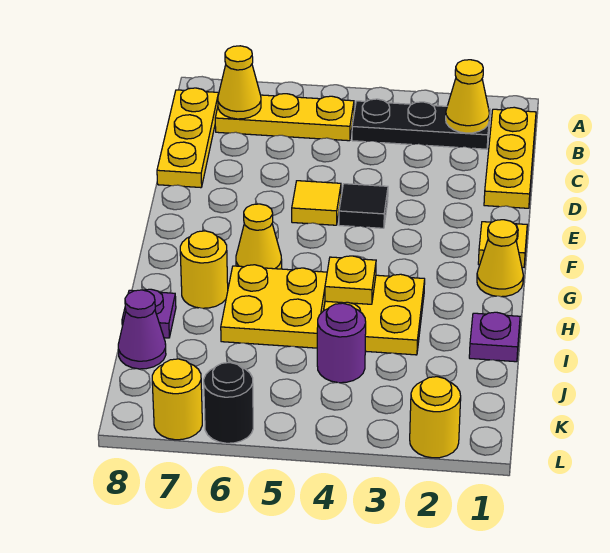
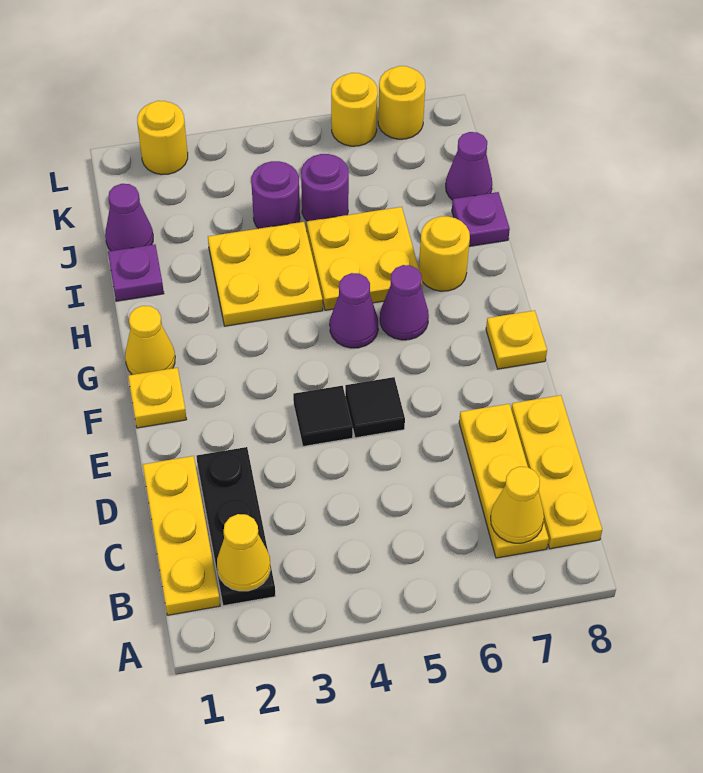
black 1x3 plate [352,99,490,149] -> black 1x3 plate turned to [196,447,275,606]
yellow 1x3 plate [215,94,354,141] -> yellow 1x3 plate turned to [459,404,549,558]
yellow 1x1 tile [292,181,341,225] -> black 1x1 tile [345,377,405,438]
none -> purple 1x1 cone [330,273,378,348]
yellow 1x1 cone [236,204,282,269] -> purple 1x1 cone [380,265,429,340]
yellow 1x1 plate [325,256,376,304] -> yellow 1x1 plate moved to [486,310,547,369]
none -> purple 1x1 cone [105,184,153,251]
none -> purple 1x1 round brick [301,154,349,221]
black 1x1 round brick [204,363,253,443] -> yellow 1x1 round brick [331,73,378,146]

